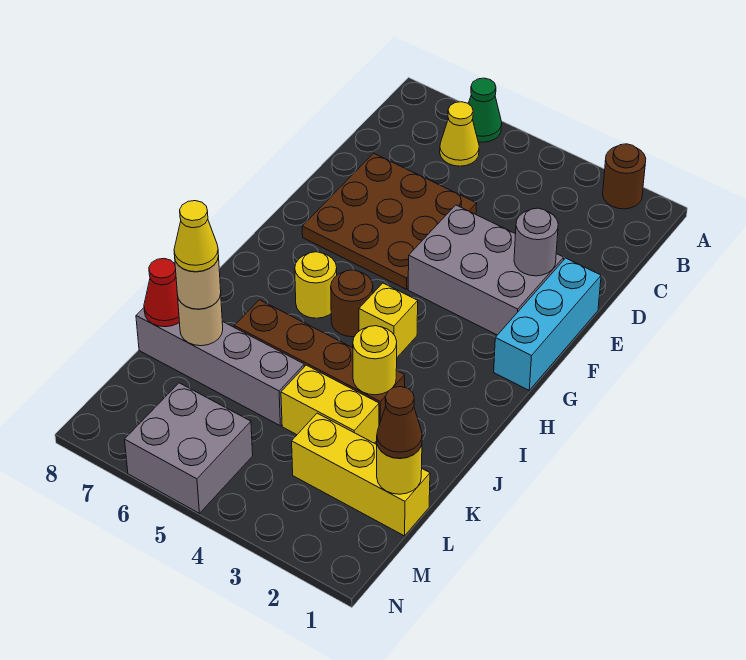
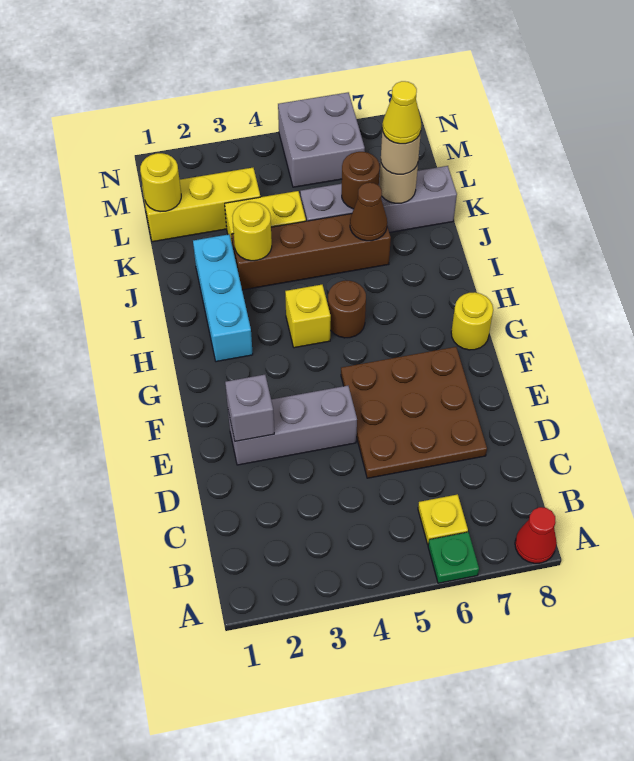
brown 1x1 round brick [603,144,646,209] -> brown 1x1 round brick moved to [342,152,380,209]
green 1x1 cone [468,78,502,142] -> green 1x1 plate [428,532,479,583]
yellow 1x1 cone [440,102,479,166] -> yellow 1x1 plate [418,494,468,544]
cyan 1x3 brick [494,258,601,390] -> cyan 1x3 brick moved to [193,234,253,362]
grey 2x3 brick [408,205,564,335] -> grey 1x3 brick [228,386,357,465]
grey 1x1 round brick [514,208,558,276] -> grey 1x1 brick [225,375,274,441]
yellow 1x1 round brick [295,252,337,318] -> yellow 1x1 round brick moved to [451,292,493,350]
red 1x1 cone [144,259,179,327] -> red 1x1 cone moved to [515,507,557,563]
brown 1x1 cone [377,387,422,458] -> brown 1x1 cone moved to [350,183,387,241]

